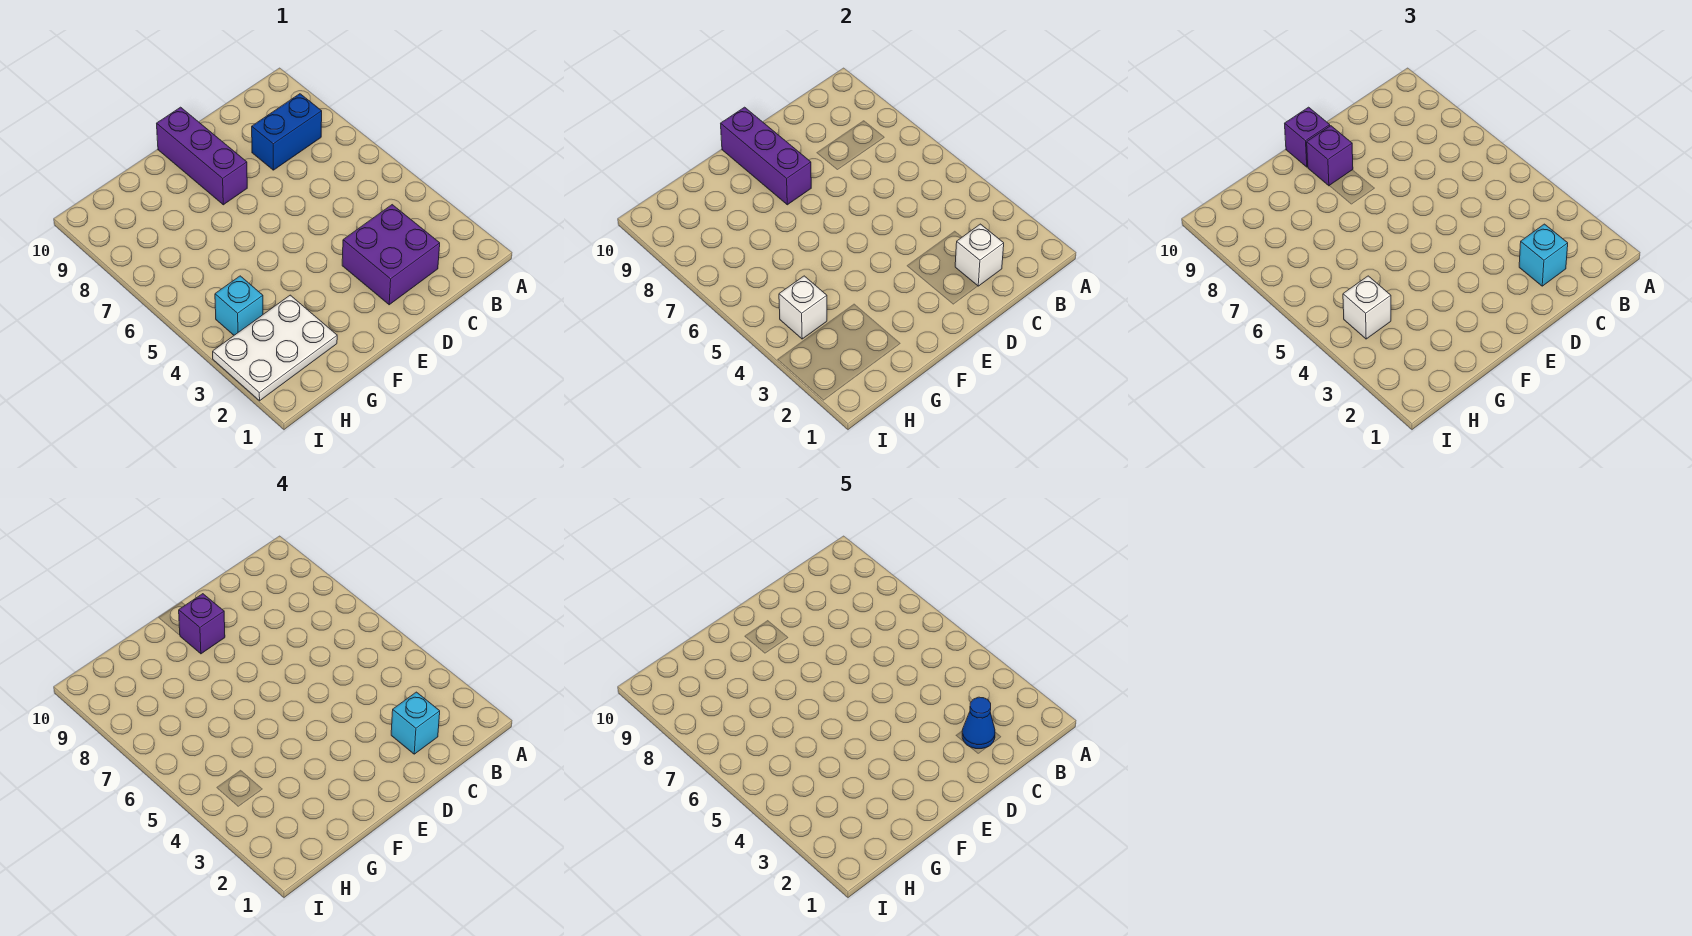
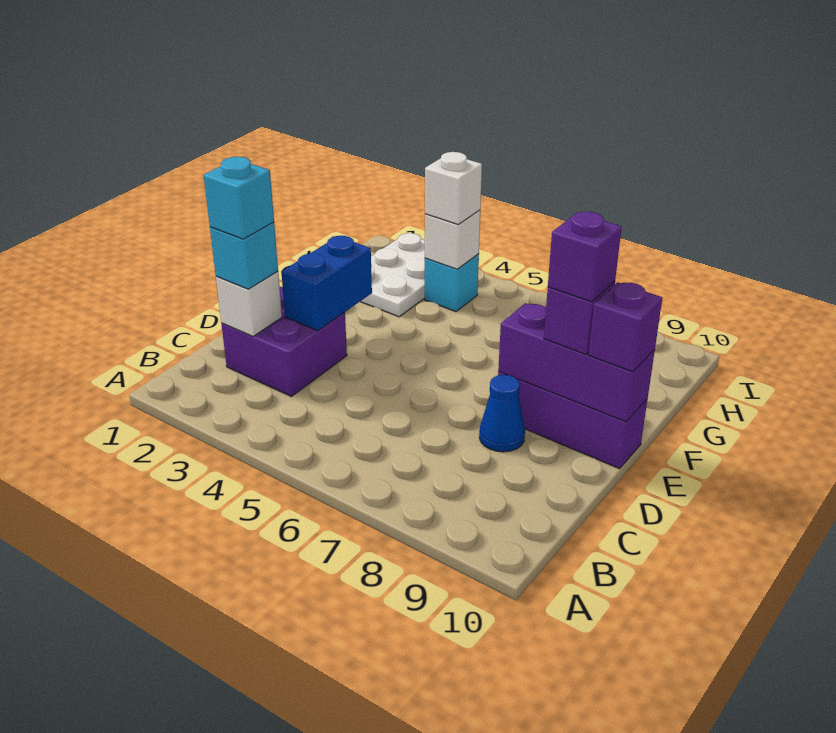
blue 1x2 brick [252,94,322,170] -> blue 1x2 brick moved to [281,236,372,331]
blue 1x1 cone [962,697,995,749] -> blue 1x1 cone moved to [479,375,525,452]

